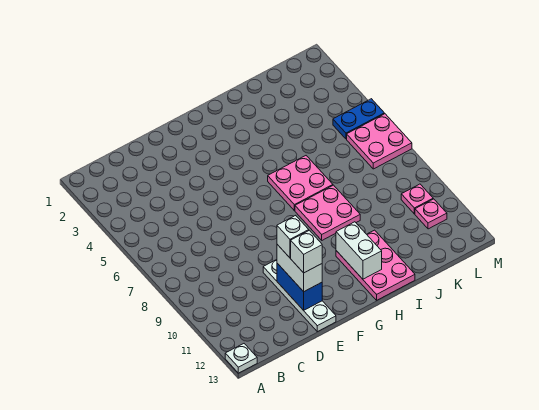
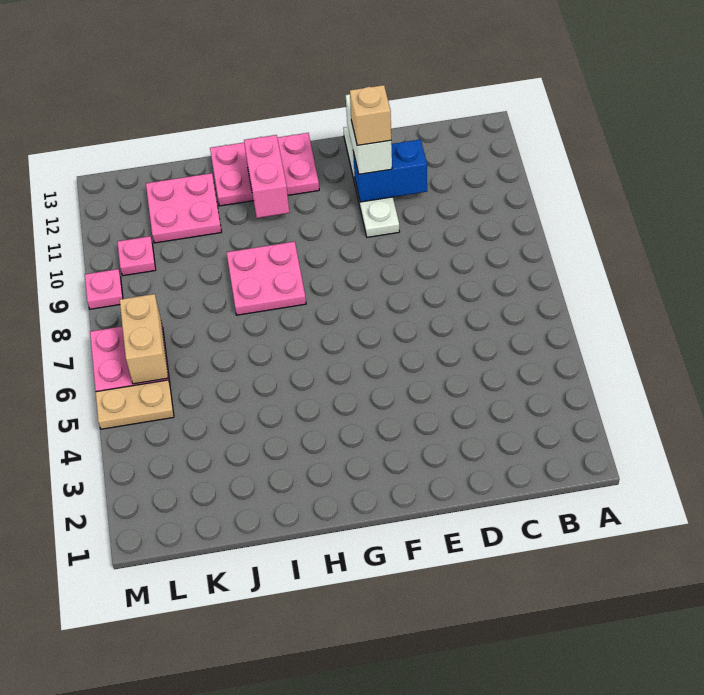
white 1x1 plate [225,344,257,373] -> none
blue 1x2 brick [277,263,322,310] -> blue 1x2 brick turned to [353,140,427,202]
white 1x1 brick [277,215,309,258] -> tan 1x1 brick [350,85,391,145]
white 1x1 brick [291,230,322,273] -> none
pink 2x2 plate [268,156,333,211] -> pink 2x2 plate moved to [146,173,221,243]
pink 2x3 plate [336,230,415,300] -> pink 2x3 plate turned to [210,133,319,206]
white 1x2 brick [336,222,382,279] -> pink 1x2 brick [244,135,290,218]
blue 1x2 plate [333,99,384,139] -> tan 1x2 plate [96,380,174,429]
none -> tan 1x2 brick [120,294,168,384]
pink 1x1 plate [415,199,447,229] -> pink 1x1 plate moved to [85,269,123,309]

